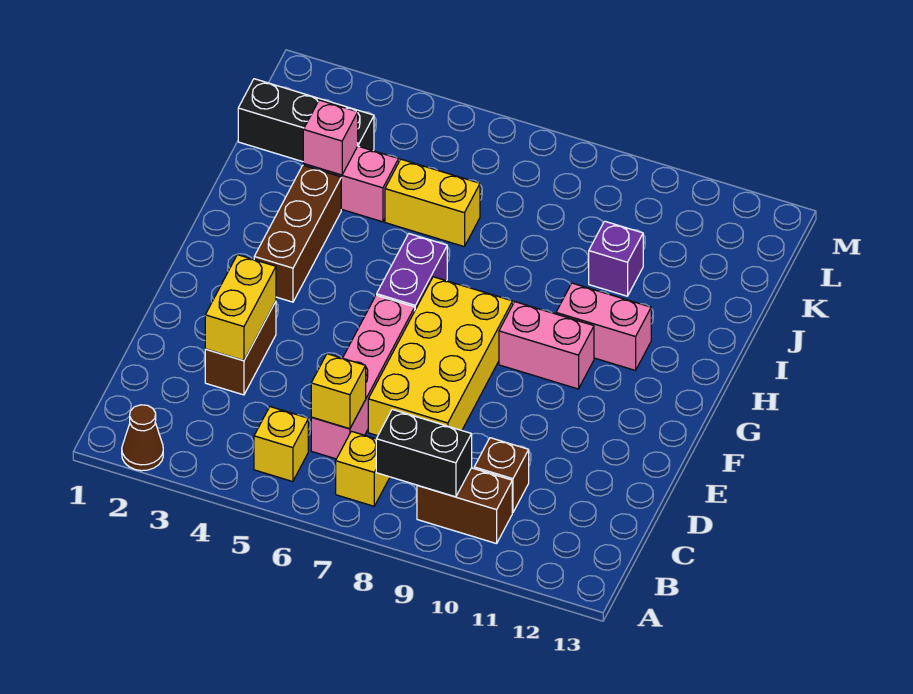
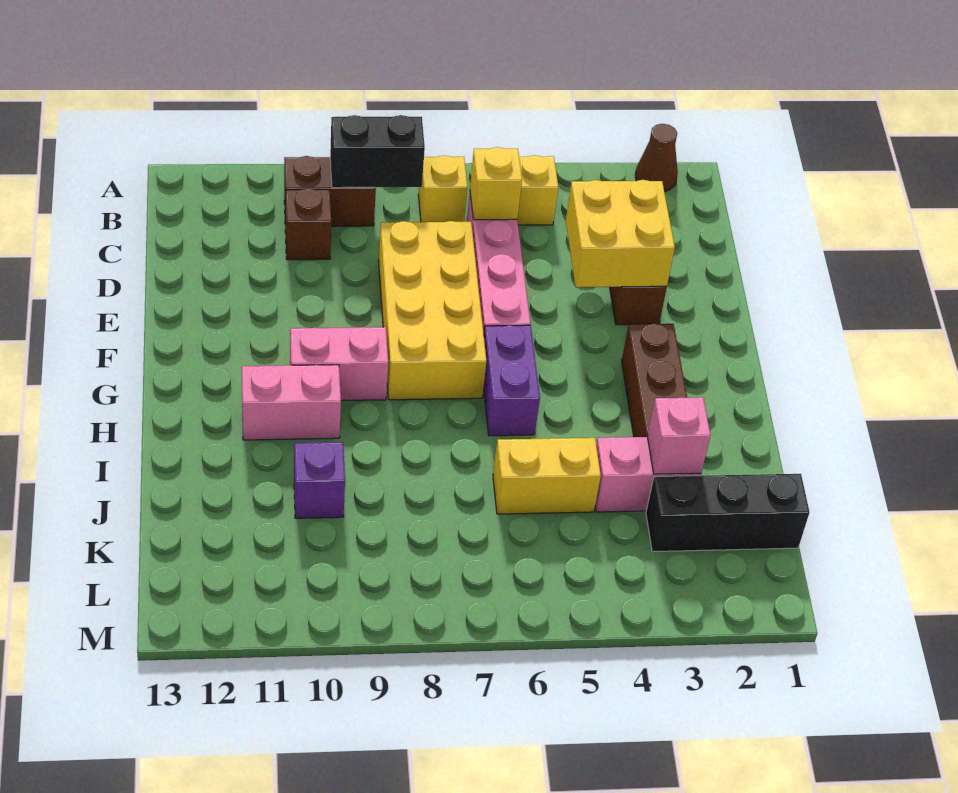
yellow 1x2 brick [205,255,276,361] -> yellow 2x2 brick [566,180,675,287]

